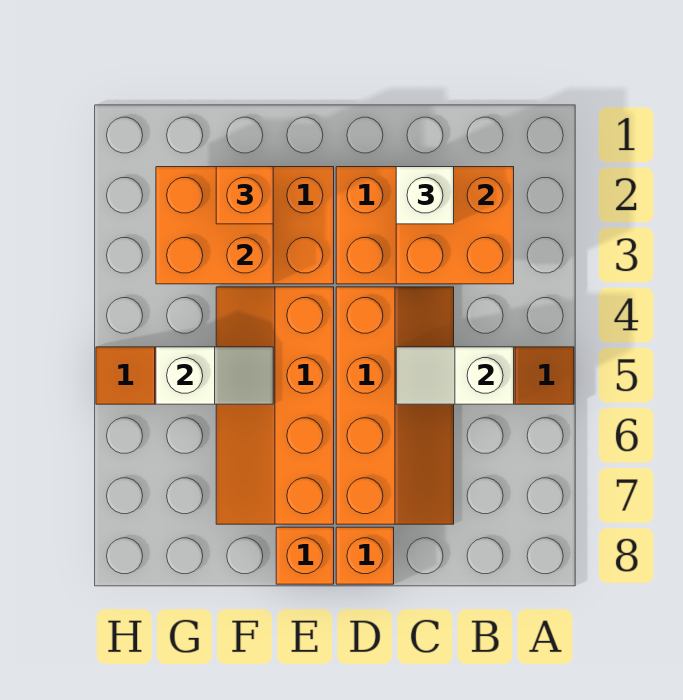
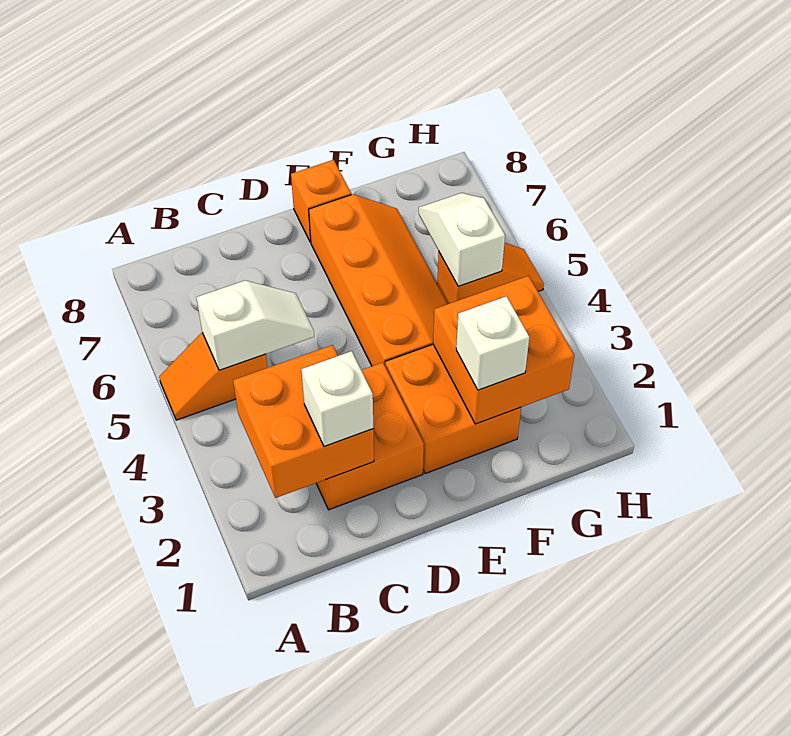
orange 2x4 slope [336,287,454,524] -> none
orange 1x1 brick [336,527,394,584] -> none
orange 1x1 brick [216,167,273,224] -> white 1x1 brick [456,296,529,390]
white 1x2 slope [156,347,273,404] -> white 1x2 slope turned to [419,193,505,286]

